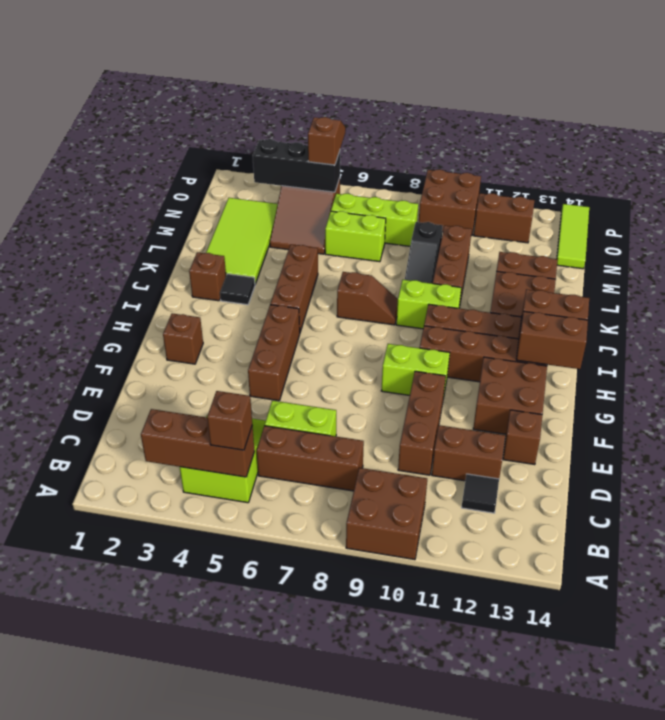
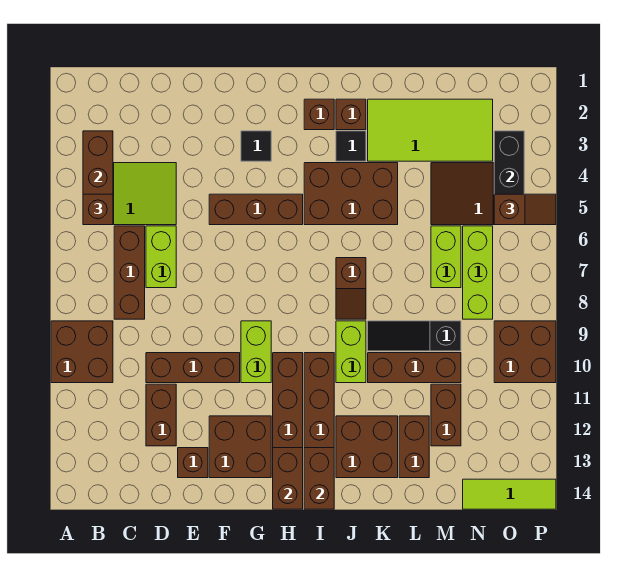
black 1x1 tile [462,474,499,513] -> black 1x1 tile moved to [241,131,271,161]
brown 1x1 brick [163,313,203,364] -> brown 1x1 brick moved to [304,99,334,130]
brown 1x3 brick [270,245,318,332] -> brown 2x3 brick [304,163,398,225]
brown 1x2 brick [474,193,535,243] -> brown 1x2 brick moved to [431,384,461,446]

